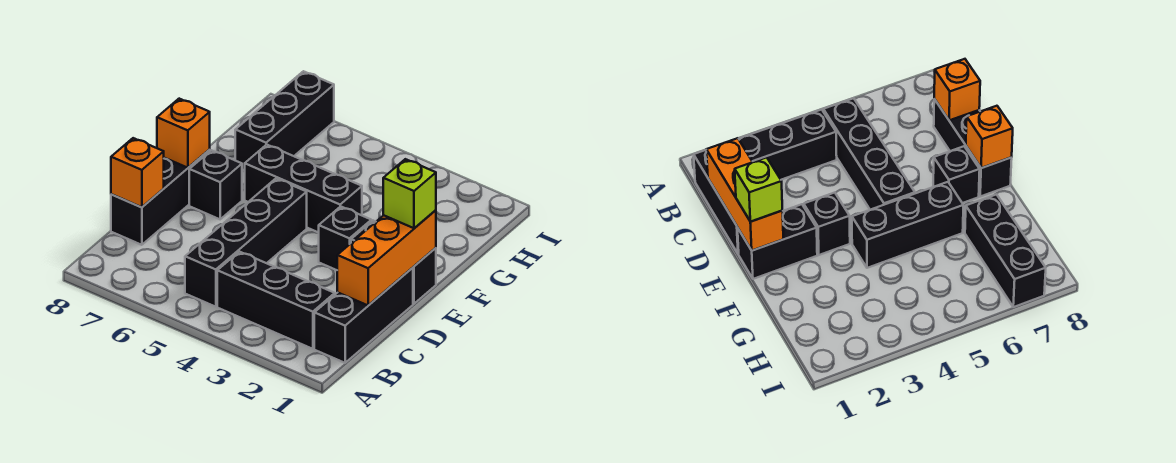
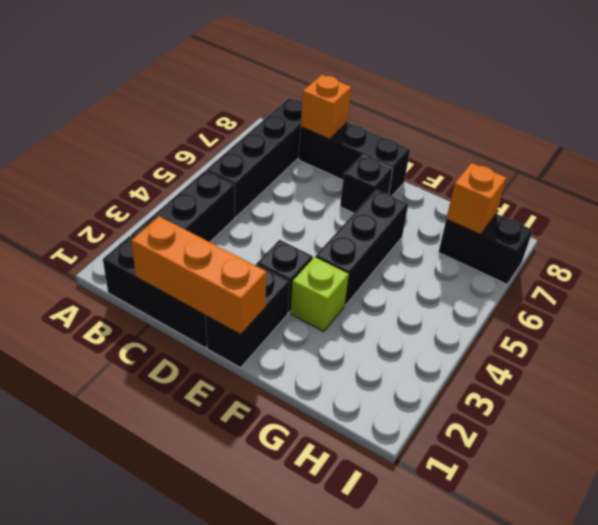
black 1x4 brick [185,178,307,307] -> black 1x4 brick turned to [206,98,302,217]
lime 1x1 brick [383,159,436,228] -> lime 1x1 brick moved to [290,257,349,332]
orange 1x1 brick [157,99,210,168] -> orange 1x1 brick moved to [446,163,507,234]
black 1x3 brick [235,71,334,171] -> black 1x2 brick [439,214,533,284]

